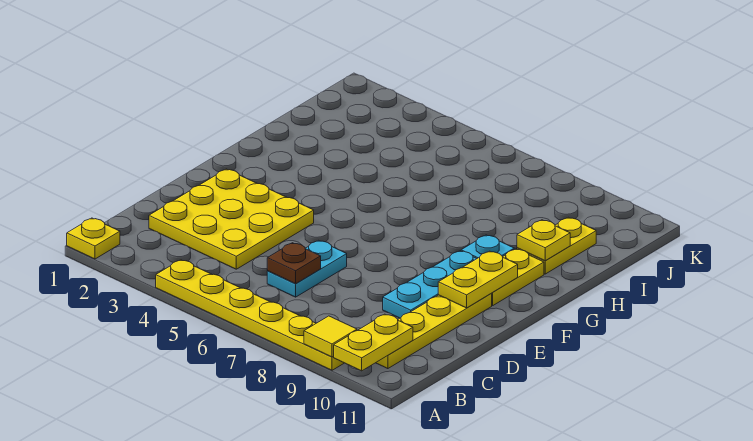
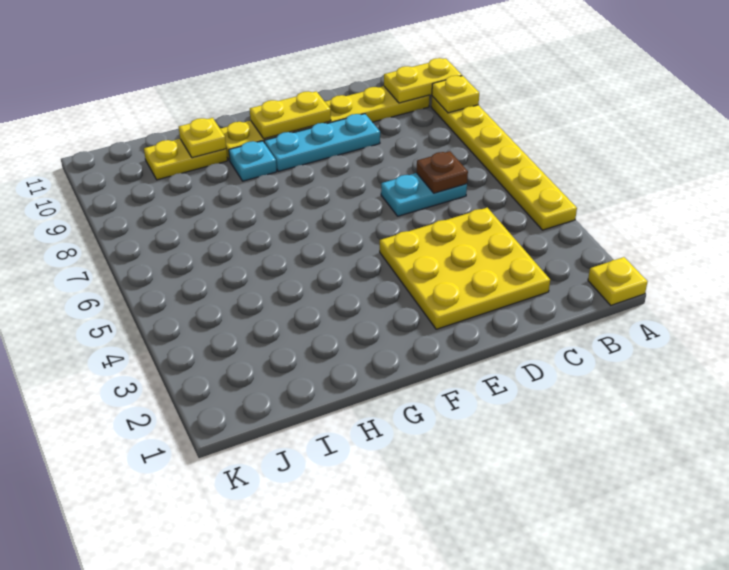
yellow 1x1 tile [304,316,357,357] -> yellow 1x1 plate [432,76,479,113]

